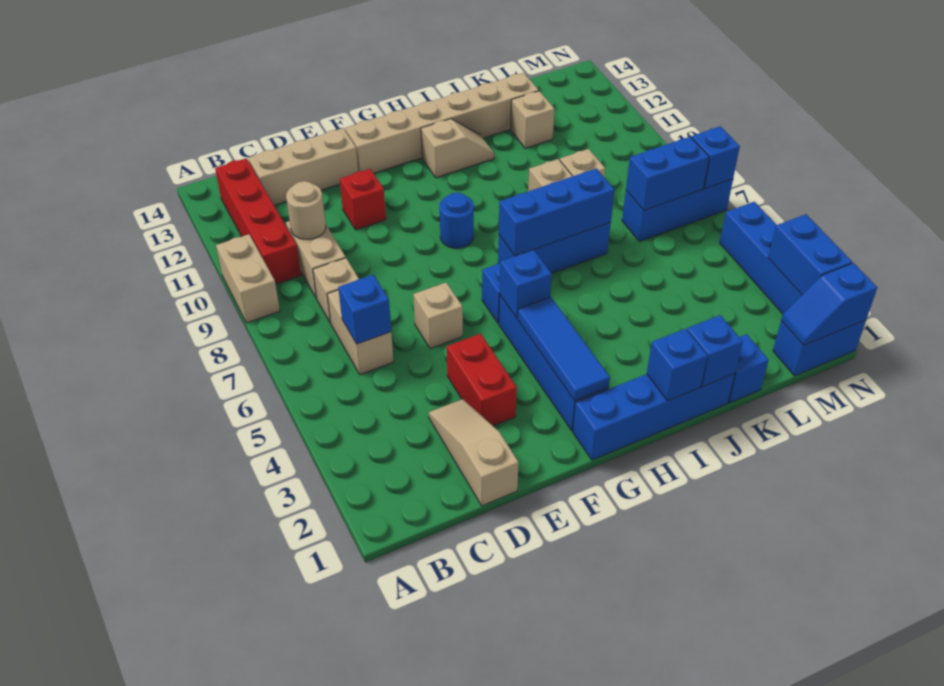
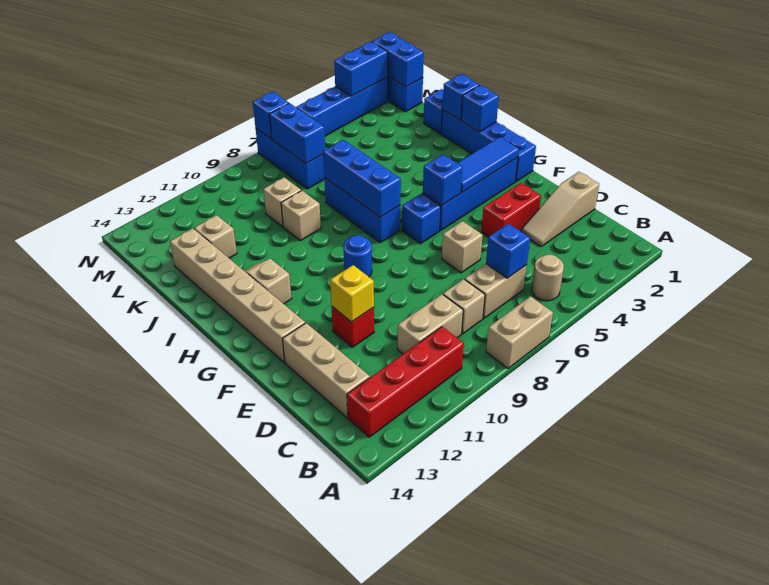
tan 1x2 brick [216,234,280,323] -> tan 1x2 brick moved to [486,296,553,368]
tan 1x1 round brick [286,181,326,239] -> tan 1x1 round brick moved to [531,255,564,301]
none -> yellow 1x1 brick [330,265,374,322]
blue 1x2 slope [781,263,877,345] -> blue 1x2 brick [372,33,424,87]

